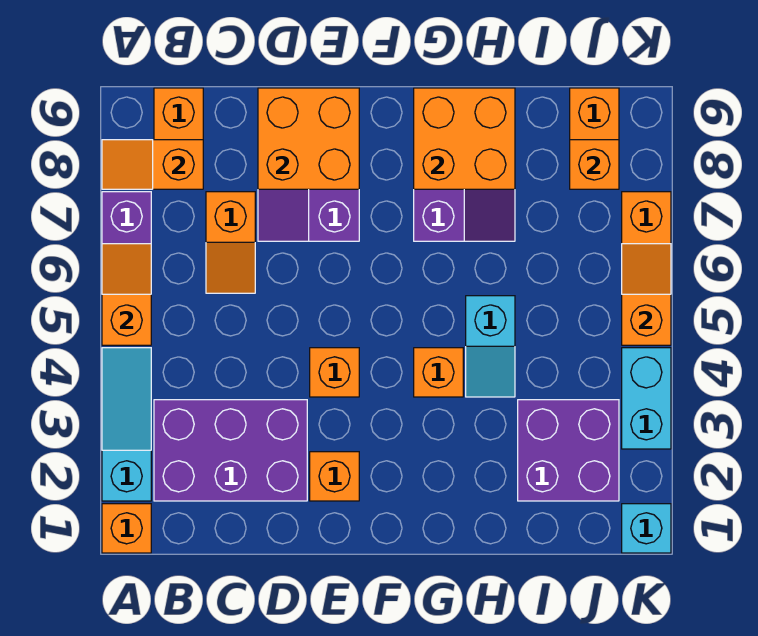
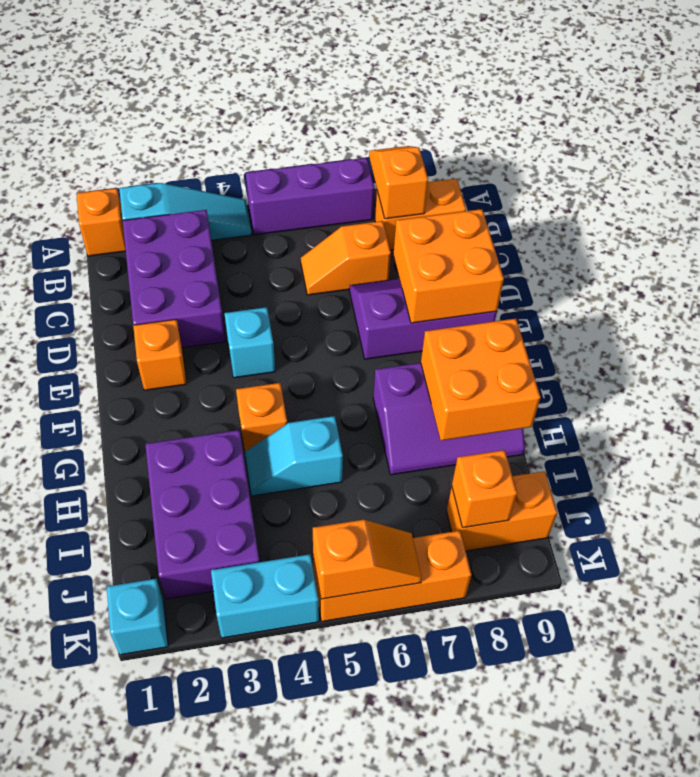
orange 1x2 slope [102,244,151,345] -> none
orange 1x1 brick [310,348,359,397] -> cyan 1x1 brick [224,307,275,378]
purple 2x2 brick [518,400,619,501] -> purple 2x3 brick [145,430,260,599]

